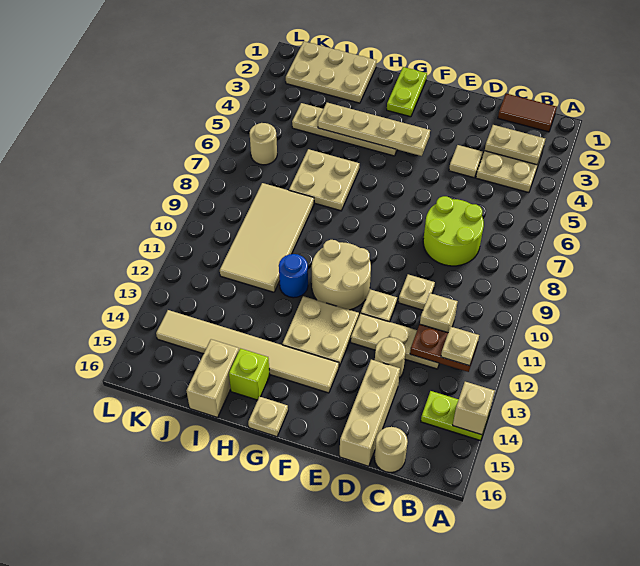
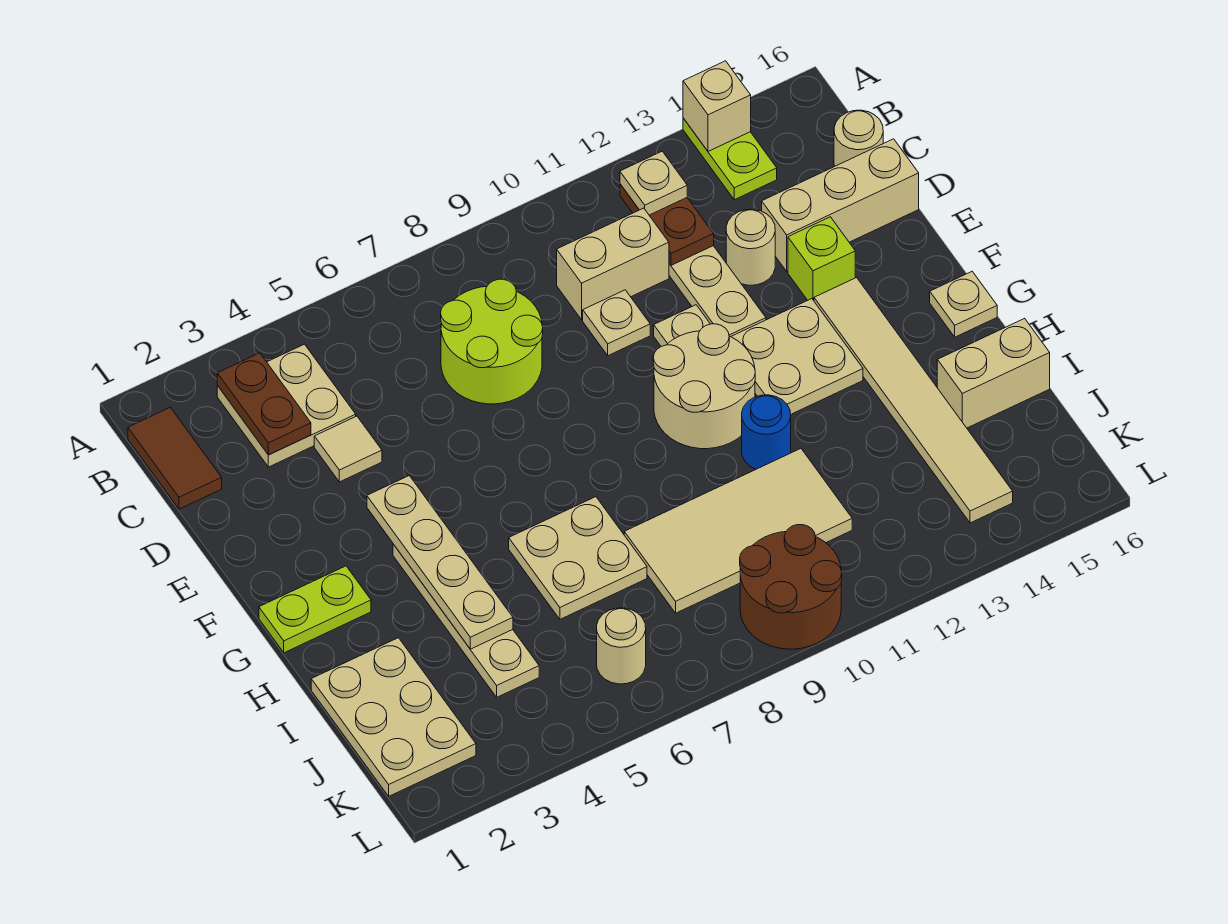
tan 1x2 plate [485,125,545,165] -> brown 1x2 plate [217,353,311,455]
tan 1x1 brick [420,293,458,332] -> tan 1x2 brick [557,208,669,320]
lime 1x1 brick [229,348,270,400] -> lime 1x1 brick moved to [788,217,855,301]
none -> brown 2x2 round brick [740,525,842,649]

